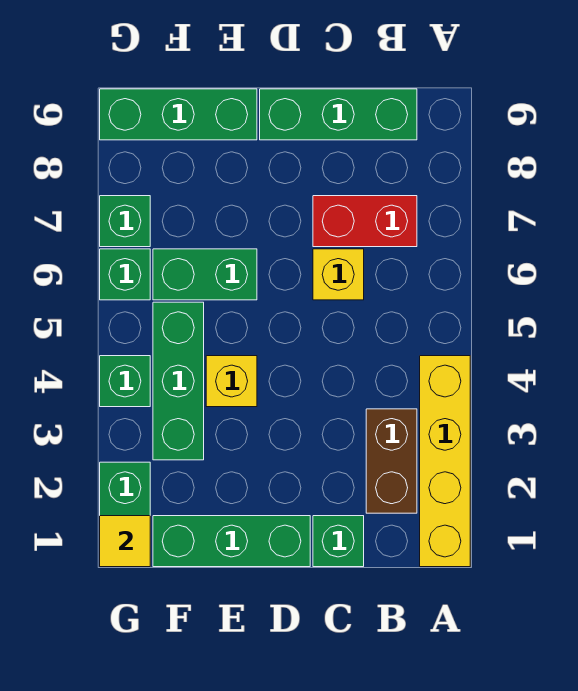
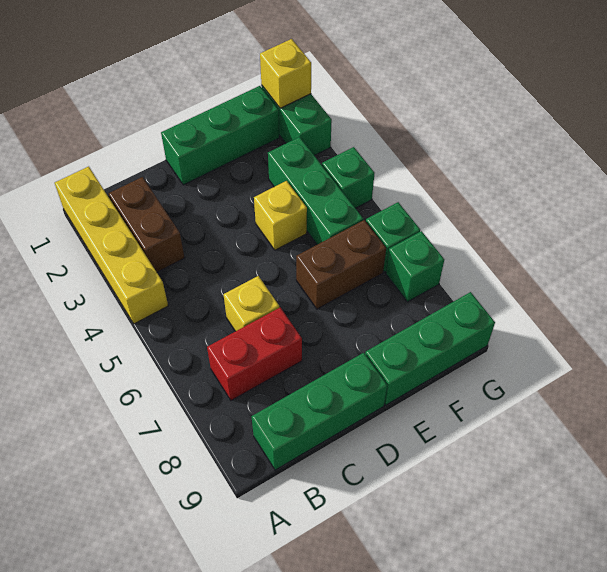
green 1x1 brick [313,516,364,567] -> none
green 1x2 brick [153,249,257,300] -> brown 1x2 brick [296,220,386,309]
yellow 1x1 tile [100,516,150,567] -> yellow 1x1 brick [260,39,311,108]

